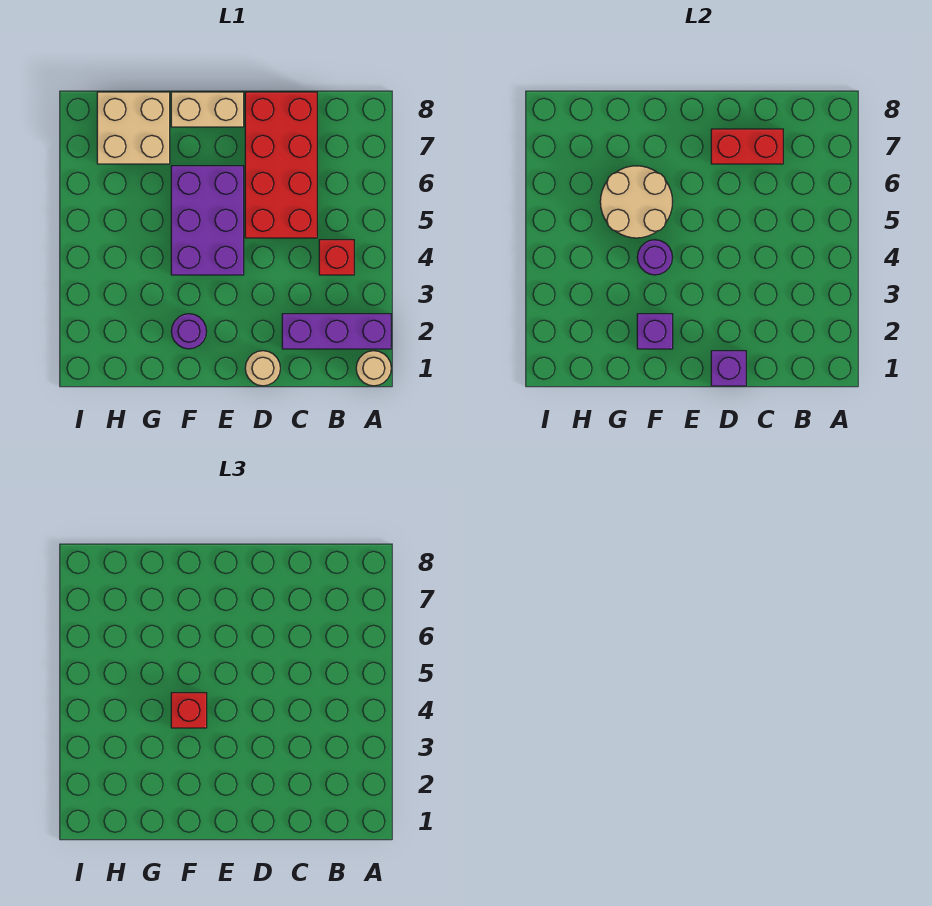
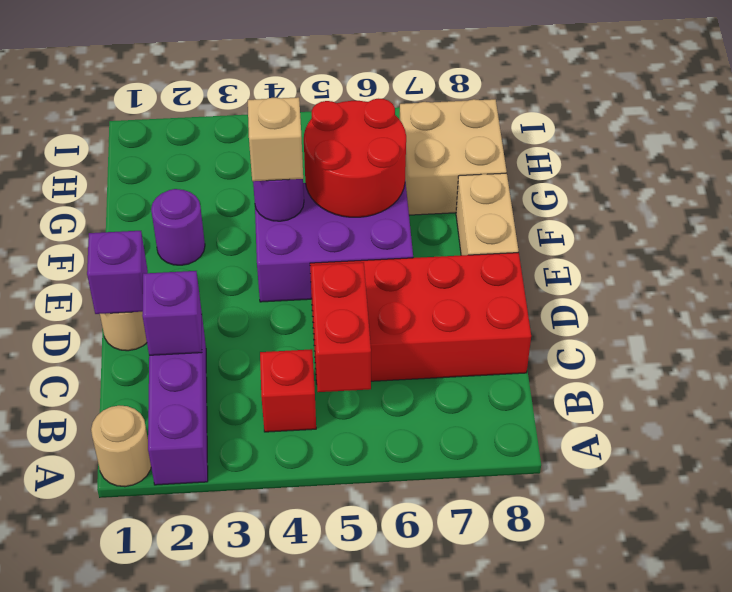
red 1x2 brick [711,129,783,164] -> red 1x2 brick moved to [311,262,371,392]
purple 1x1 brick [637,314,673,349] -> purple 1x1 brick moved to [142,271,202,355]
red 1x1 brick [171,693,207,728] -> tan 1x1 brick [248,97,303,181]
tan 2x2 round brick [600,166,673,238] -> red 2x2 round brick [304,99,406,217]

